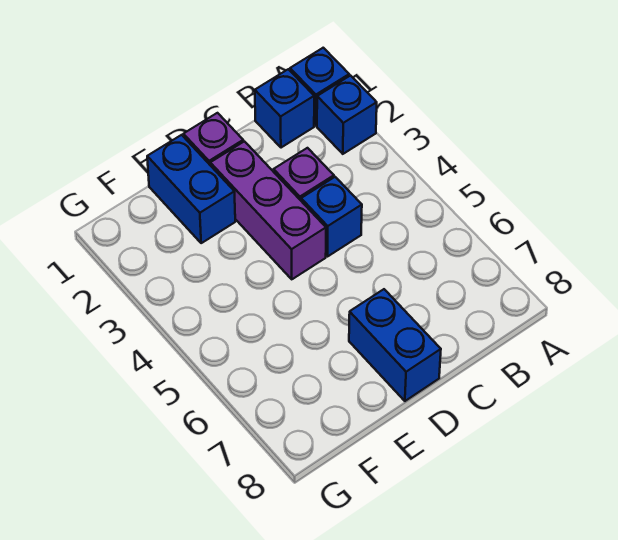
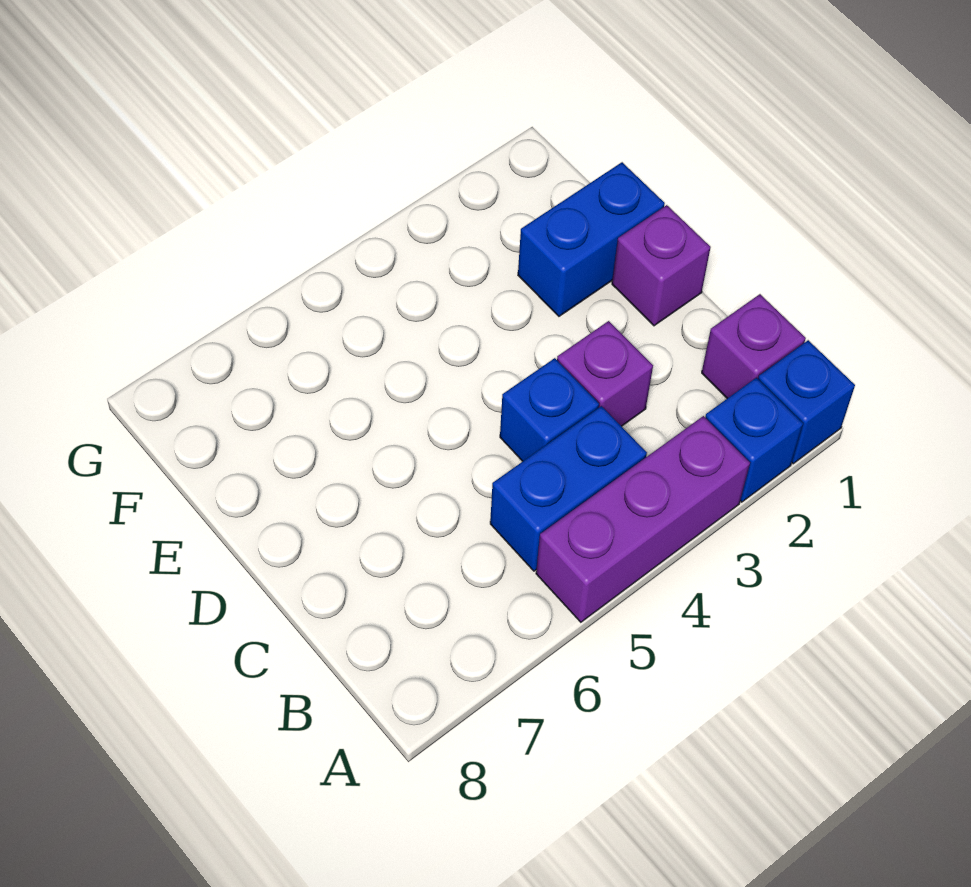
blue 1x1 brick [255,69,314,148] -> purple 1x1 brick [702,294,806,398]
purple 1x3 brick [210,141,326,279] -> purple 1x3 brick moved to [536,416,750,622]
blue 1x2 brick [349,289,441,401] -> blue 1x2 brick moved to [490,406,647,571]

